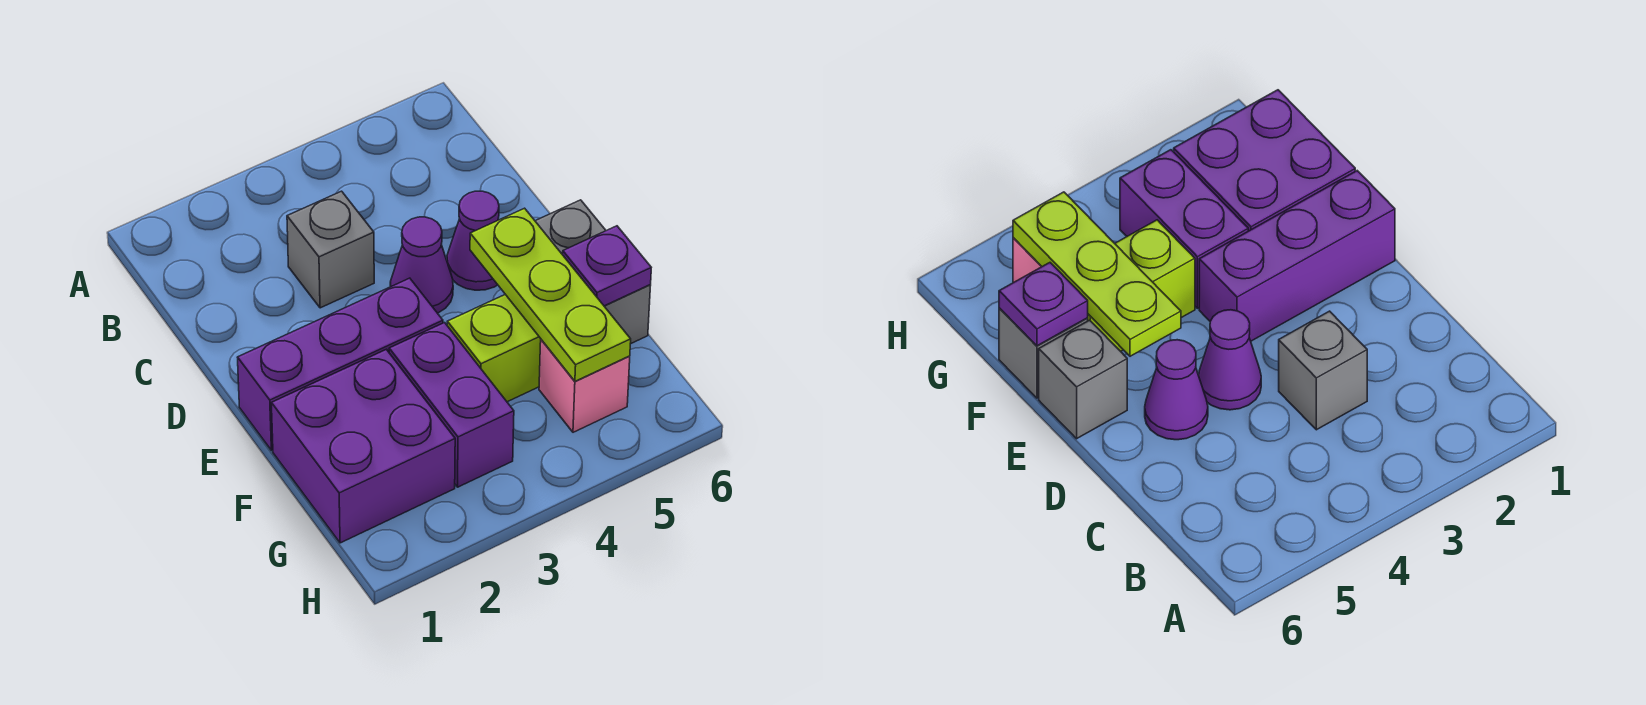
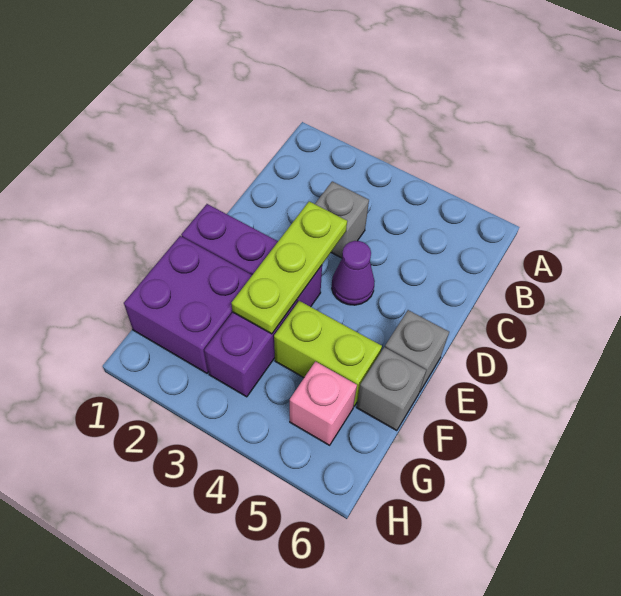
purple 1x1 cone [447,191,499,290] -> none
lime 1x3 plate [470,208,631,381] -> lime 1x3 plate moved to [232,201,347,334]
purple 1x1 plate [563,226,651,306] -> none

